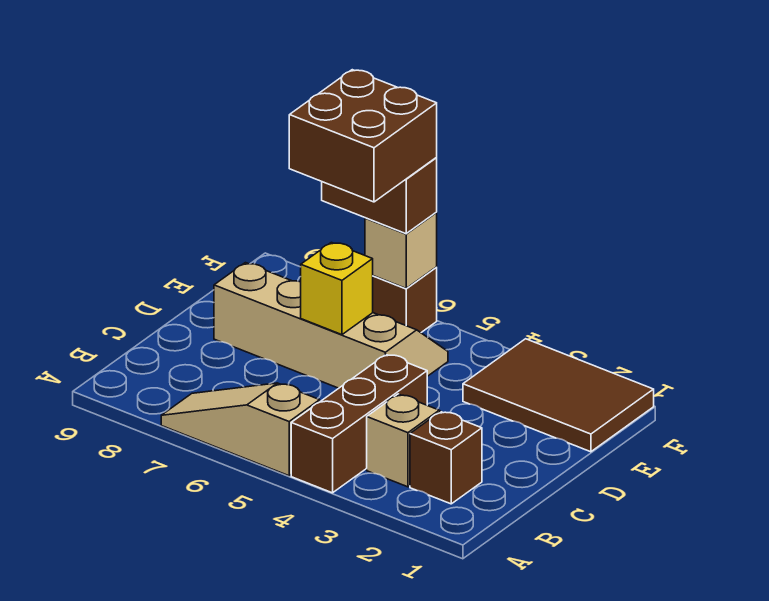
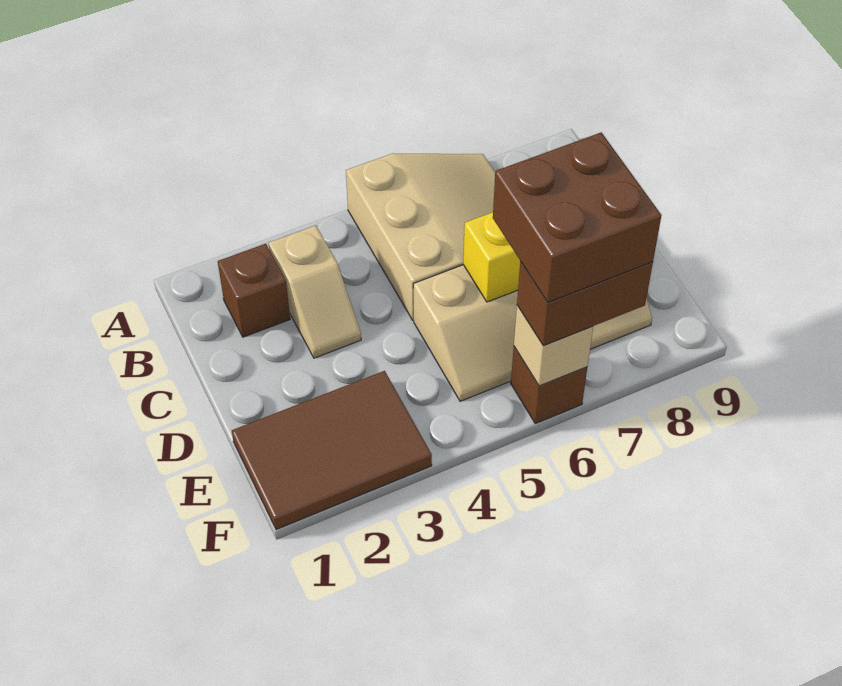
brown 1x3 brick [291,355,427,493] -> none
tan 1x3 slope [161,383,320,476] -> tan 3x3 slope [346,153,495,320]

